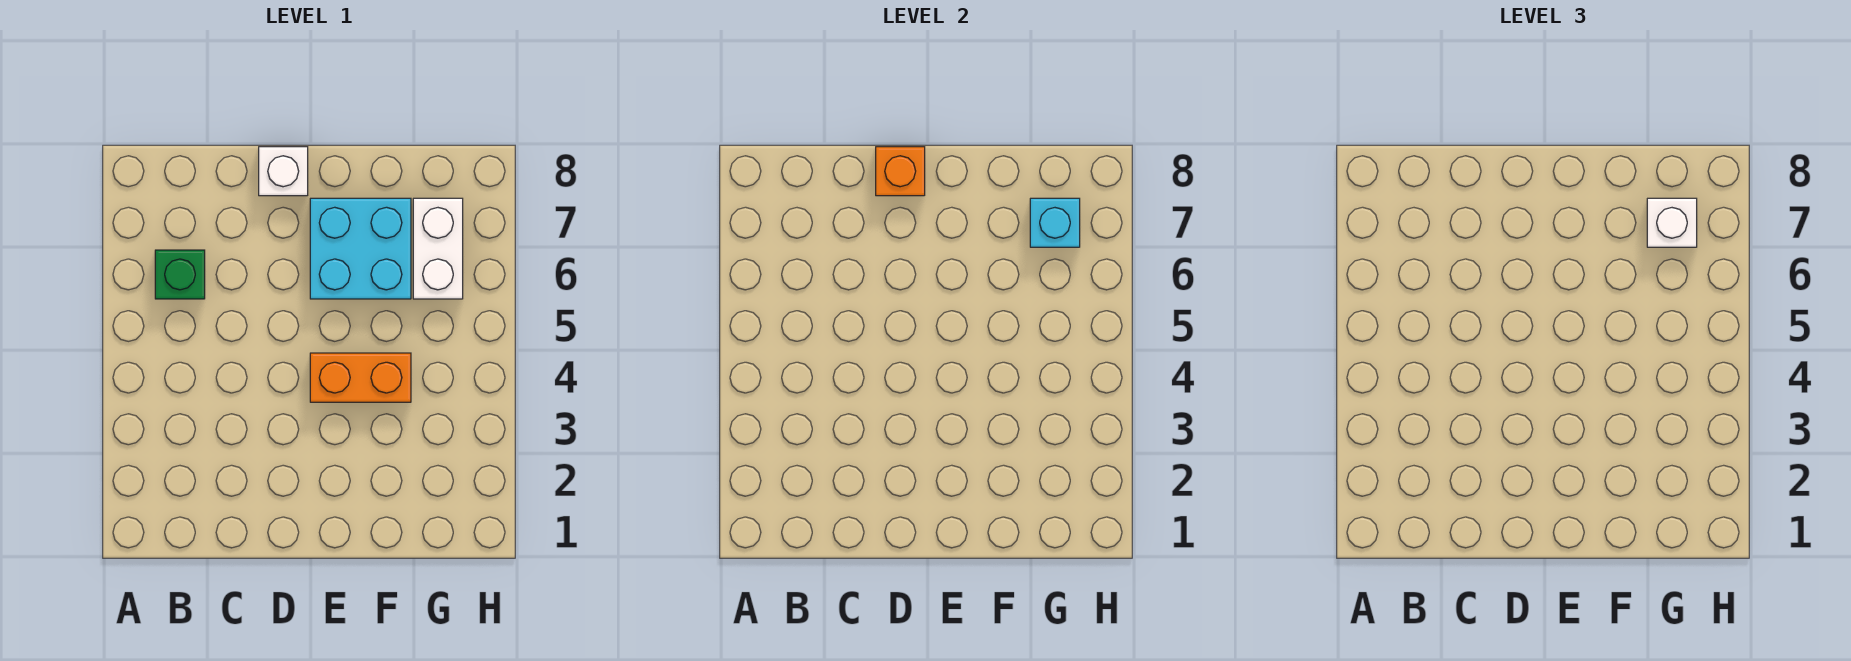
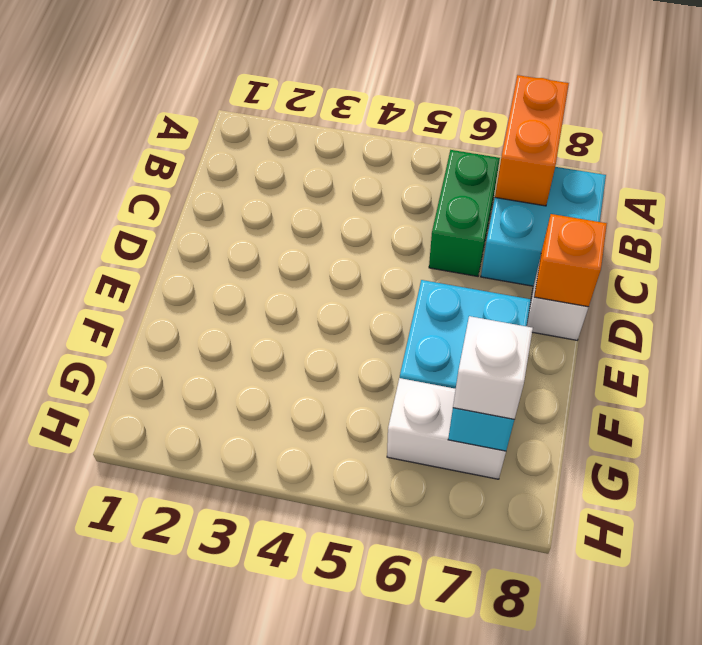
green 1x1 brick [155,250,205,299] -> green 1x2 brick [429,150,500,276]
none -> cyan 2x2 brick [481,167,606,286]
orange 1x2 brick [310,353,411,402] -> orange 1x2 brick moved to [495,75,569,206]

